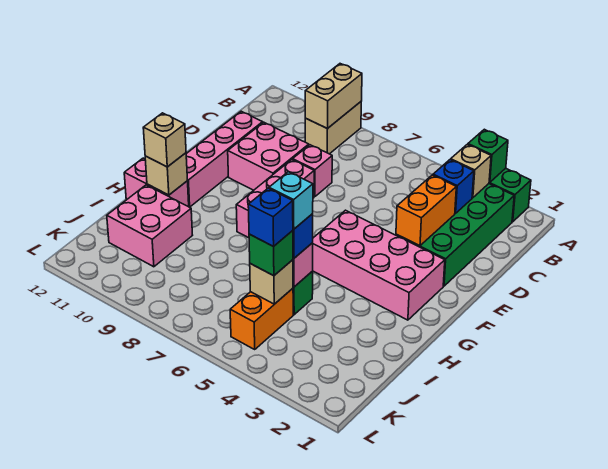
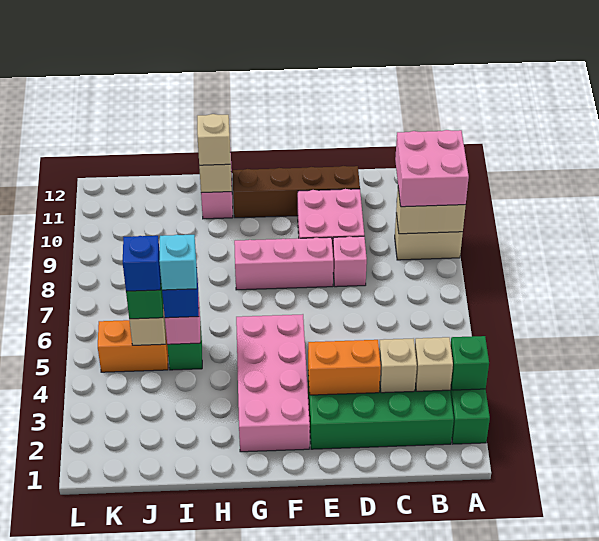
blue 1x1 brick [433,160,474,213] -> tan 1x1 brick [379,338,417,393]
pink 1x4 brick [186,111,263,207] -> brown 1x4 brick [233,166,360,218]
pink 2x2 brick [107,185,193,267] -> pink 2x2 brick moved to [395,130,469,207]

